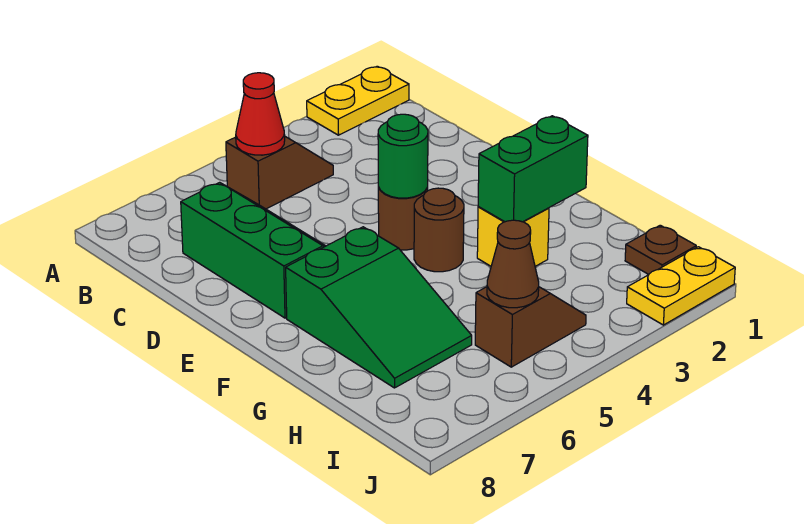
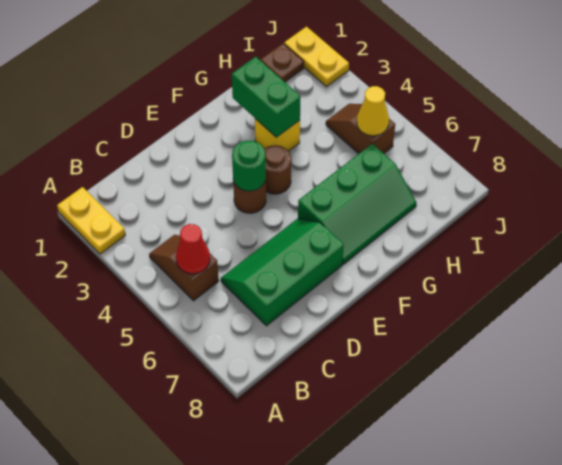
green 2x3 slope [286,227,472,388] -> green 2x3 slope turned to [298,144,417,264]
brown 1x1 cone [487,220,539,308] -> yellow 1x1 cone [357,86,389,136]

